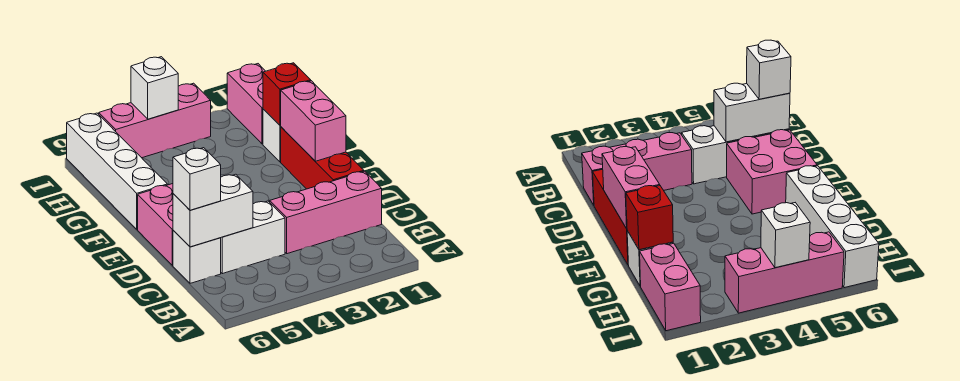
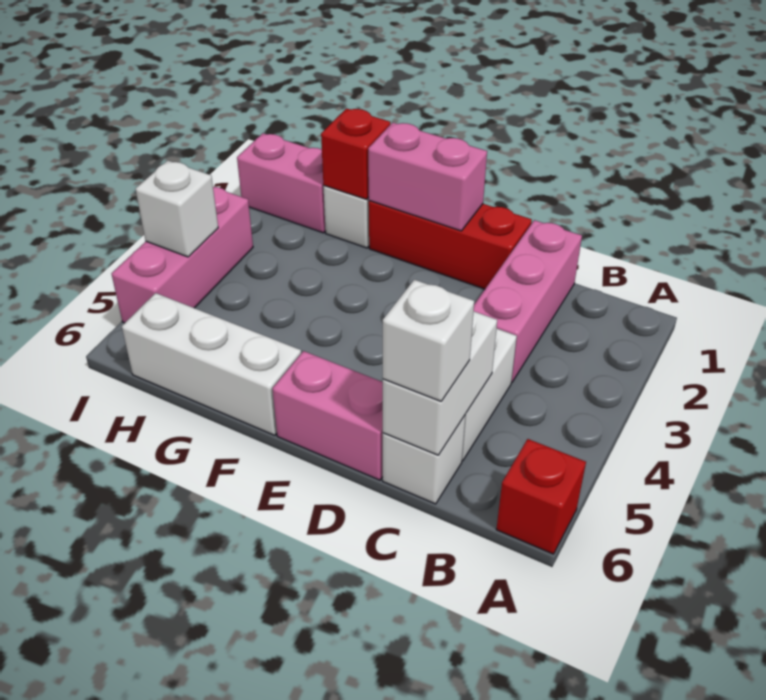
none -> red 1x1 brick [496,439,586,554]
pink 2x2 brick [138,184,173,265] -> pink 1x2 brick [272,351,383,480]
white 1x4 brick [67,113,167,229] -> white 1x3 brick [122,293,301,435]

